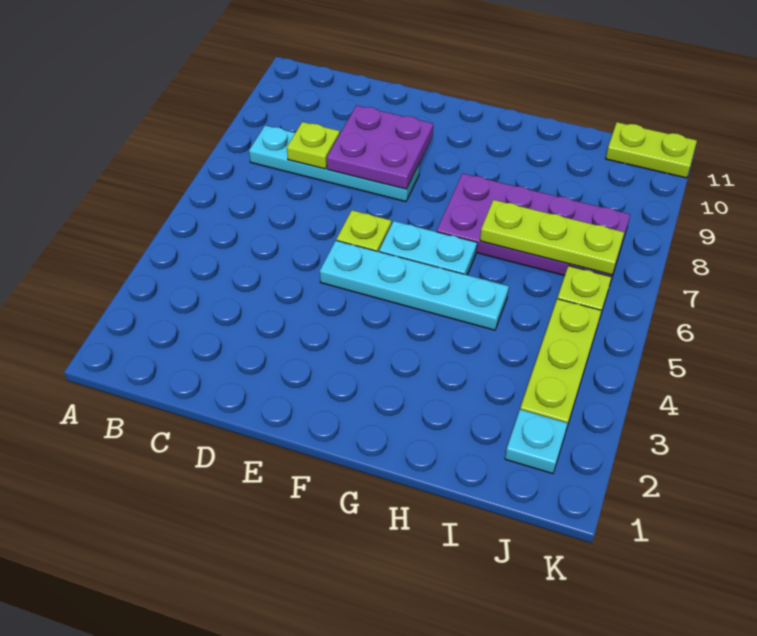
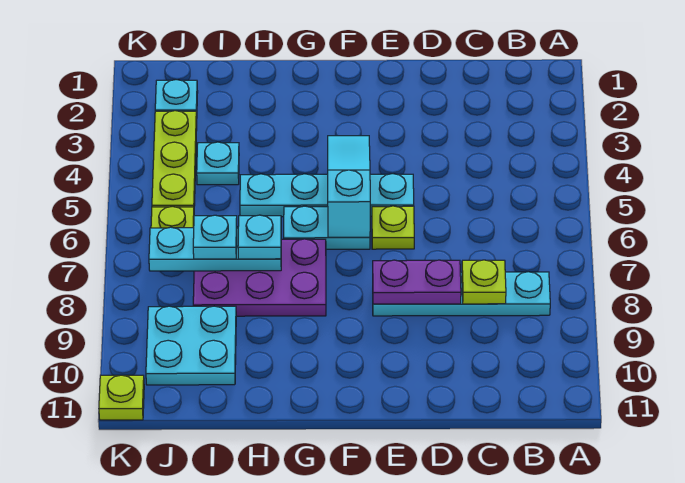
purple 2x2 plate [327,105,433,189] -> purple 1x2 plate [373,260,461,304]
none -> cyan 1x3 slope [328,136,370,237]
purple 2x4 plate [437,173,630,283] -> purple 2x3 plate [193,239,326,316]
lime 1x3 plate [480,200,624,275] -> cyan 1x3 plate [149,227,281,271]
none -> cyan 1x1 plate [238,215,281,259]
none -> cyan 1x1 plate [197,142,239,185]
none -> cyan 1x1 plate [193,215,237,259]
none -> cyan 2x2 plate [146,306,236,385]
lime 1x2 plate [606,122,697,178] -> lime 1x1 plate [99,375,144,420]

